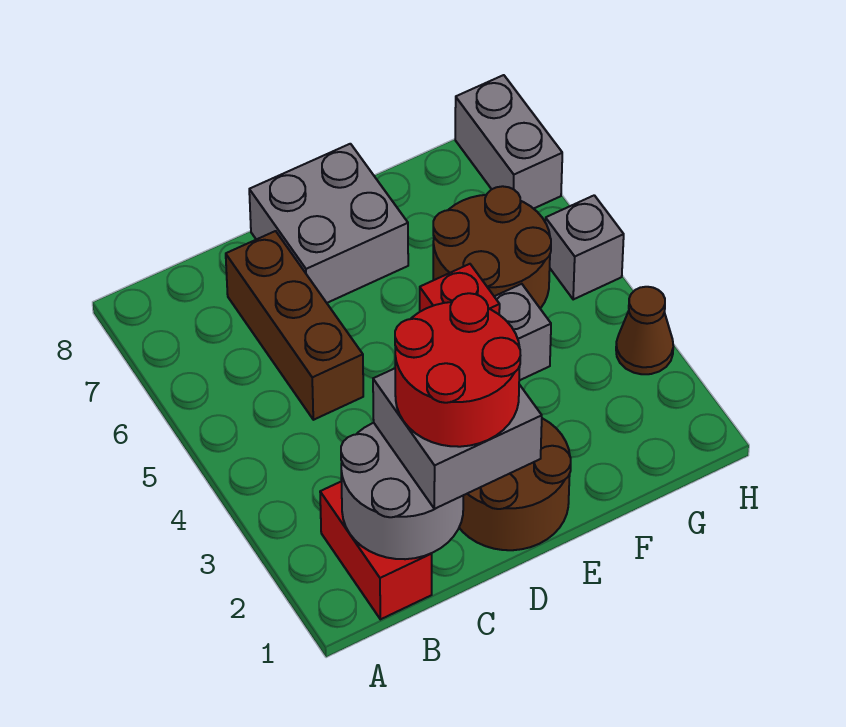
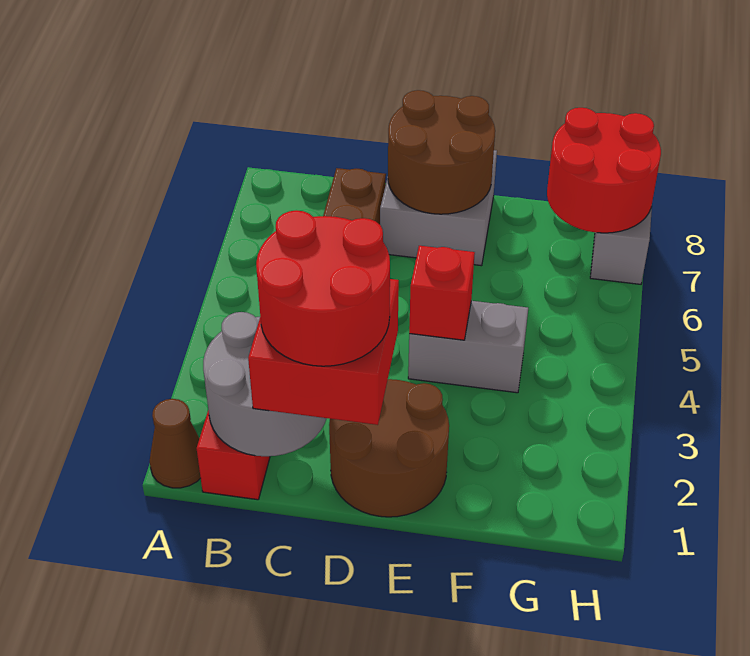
grey 2x2 brick [373,368,542,509] -> red 2x2 brick [248,279,399,425]
brown 2x2 round brick [433,186,551,309] -> brown 2x2 round brick moved to [388,90,495,214]
none -> red 2x2 round brick [547,108,661,233]
brown 1x1 cone [616,287,673,374] -> brown 1x1 cone moved to [150,399,201,488]
grey 1x1 brick [545,195,624,299] -> none

